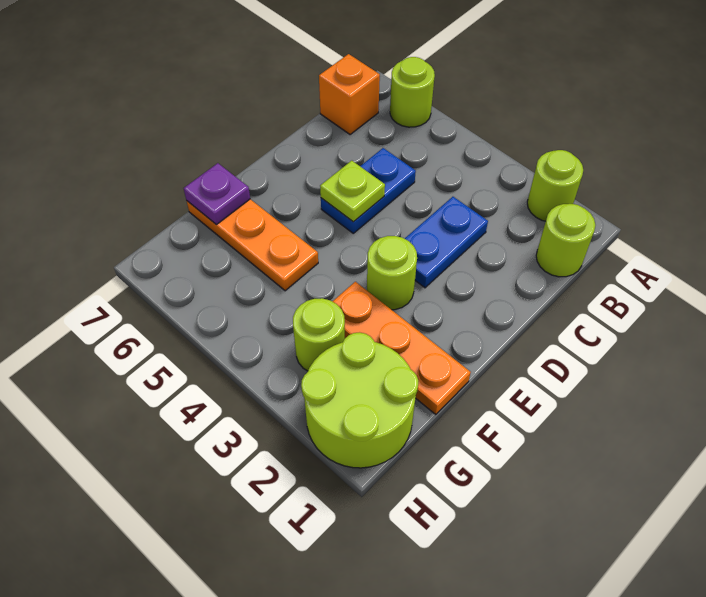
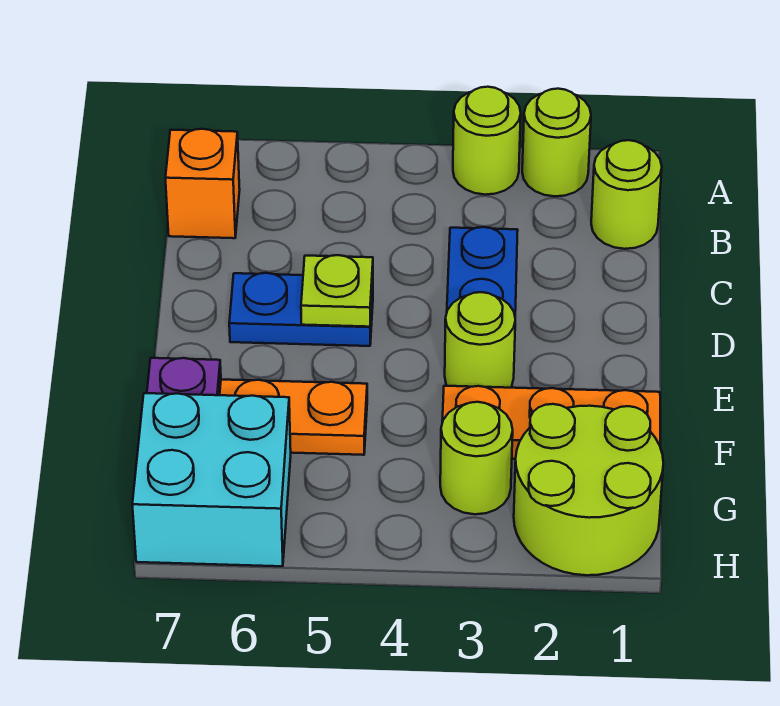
lime 1x1 round brick [390,57,435,127] -> lime 1x1 round brick moved to [453,87,521,195]
blue 1x2 plate [321,148,416,233] -> blue 1x2 plate turned to [229,273,373,346]
none -> cyan 2x2 brick [132,393,291,566]

